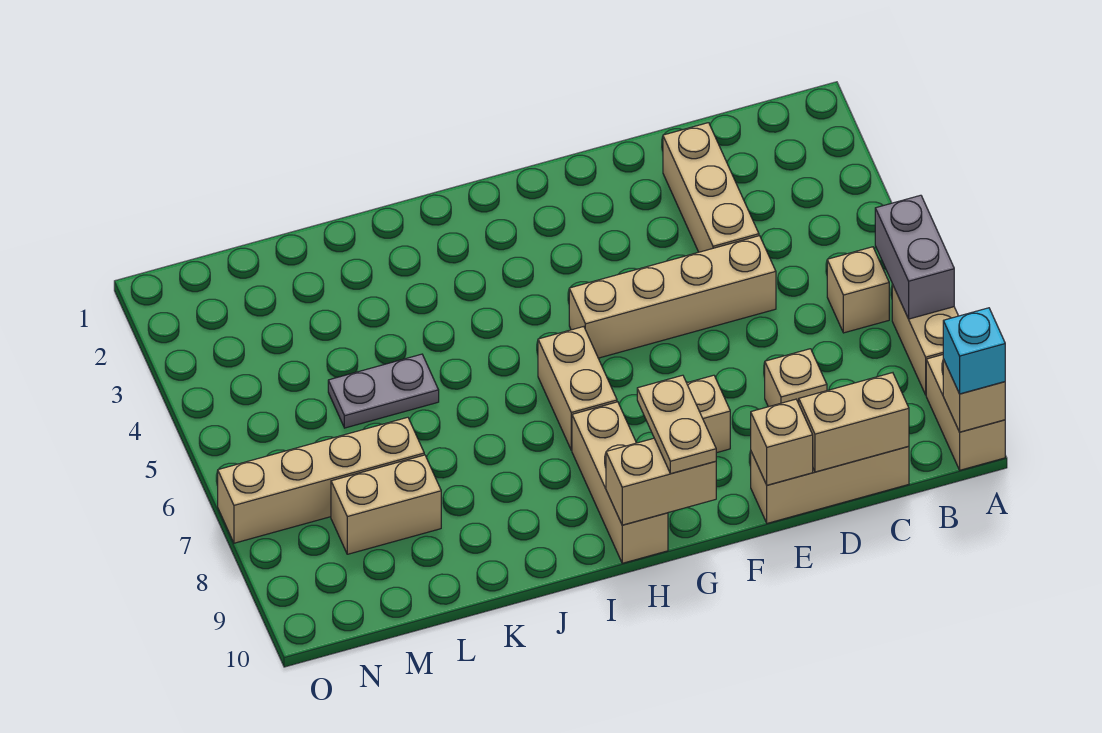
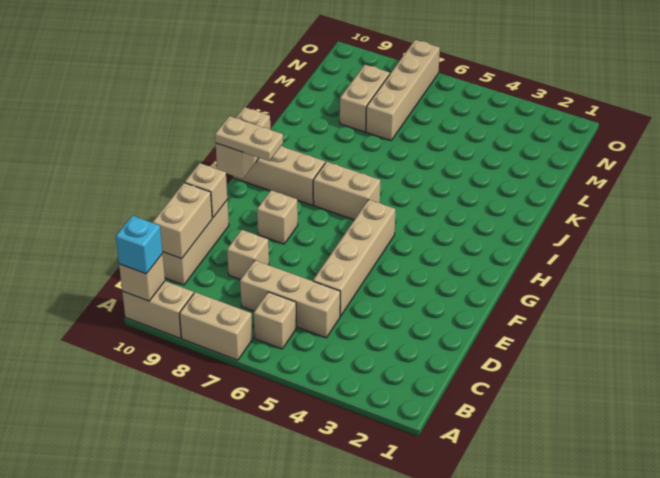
grey 1x2 brick [875,195,954,319] -> none
tan 1x3 brick [663,123,759,252] -> tan 1x3 brick moved to [240,261,340,338]
grey 1x2 plate [328,354,439,428] -> none

